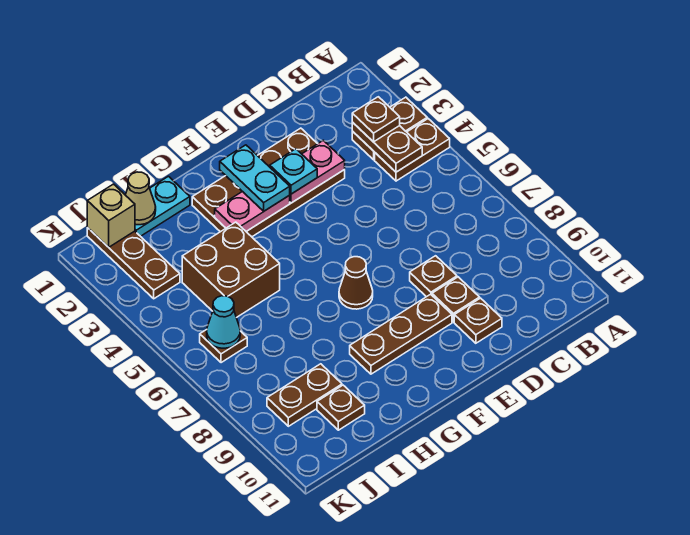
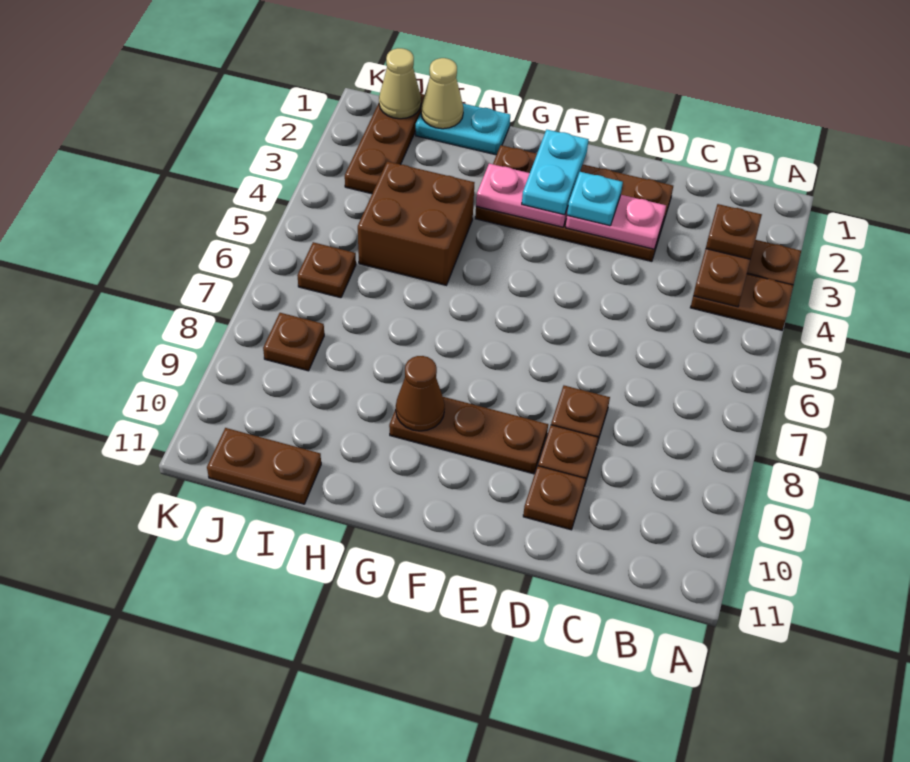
brown 1x1 cone [339,257,373,309] -> brown 1x1 cone moved to [396,356,445,431]
brown 1x2 plate [267,364,342,426] -> brown 1x2 plate moved to [207,428,321,504]
brown 1x1 plate [317,385,365,430] -> brown 1x1 plate moved to [263,313,324,371]
tan 1x1 brick [87,184,135,247] -> tan 1x1 cone [379,48,421,119]
cyan 1x1 cone [207,296,240,348] -> none

